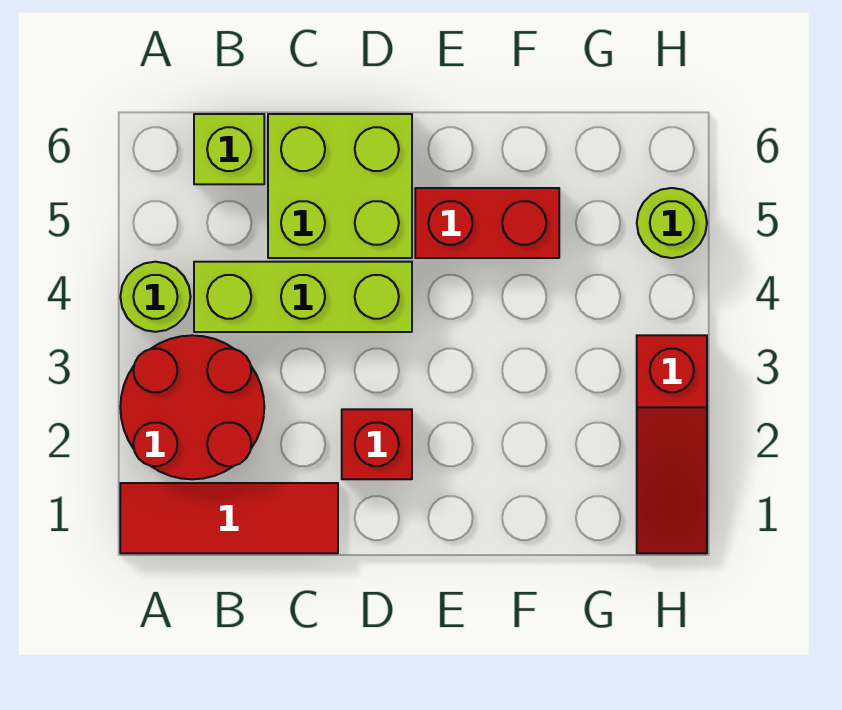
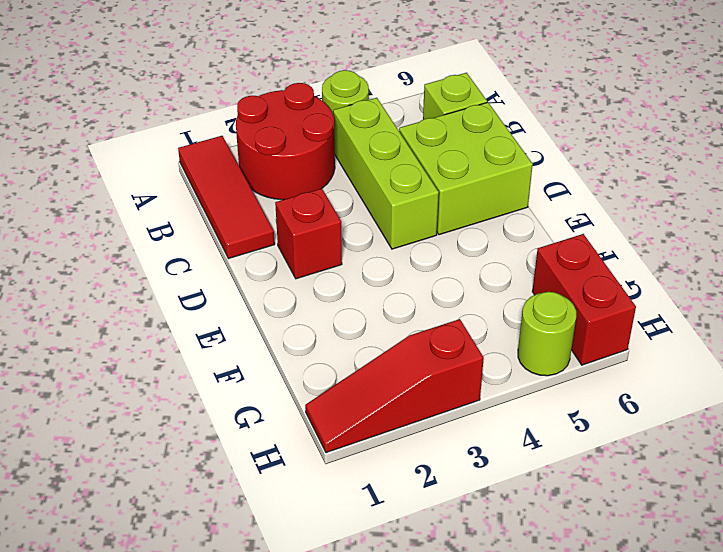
red 1x2 brick [415,188,559,258] -> red 1x2 brick moved to [532,234,636,365]

